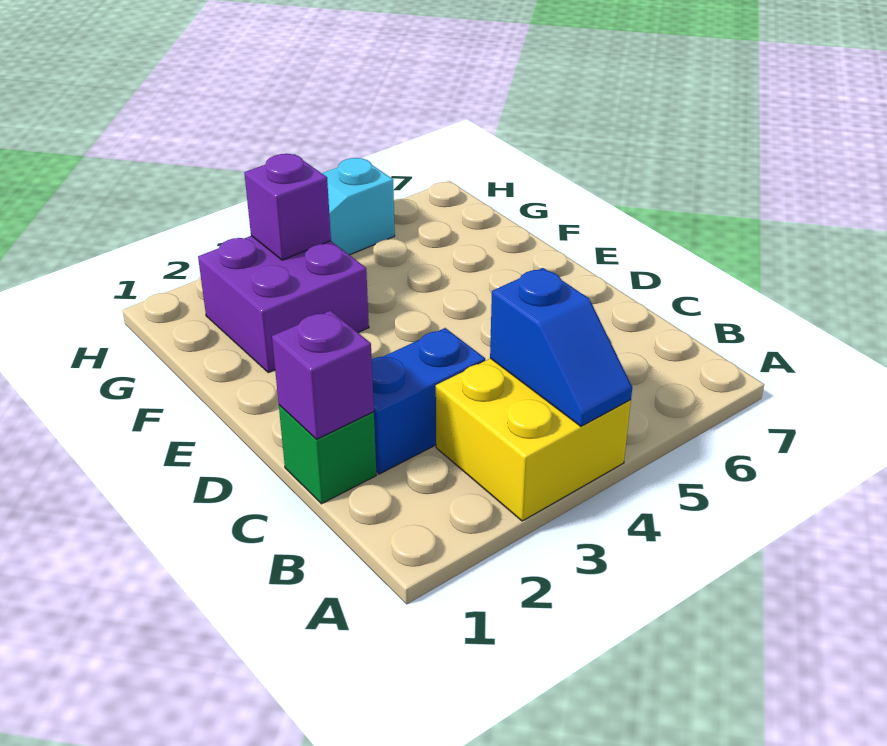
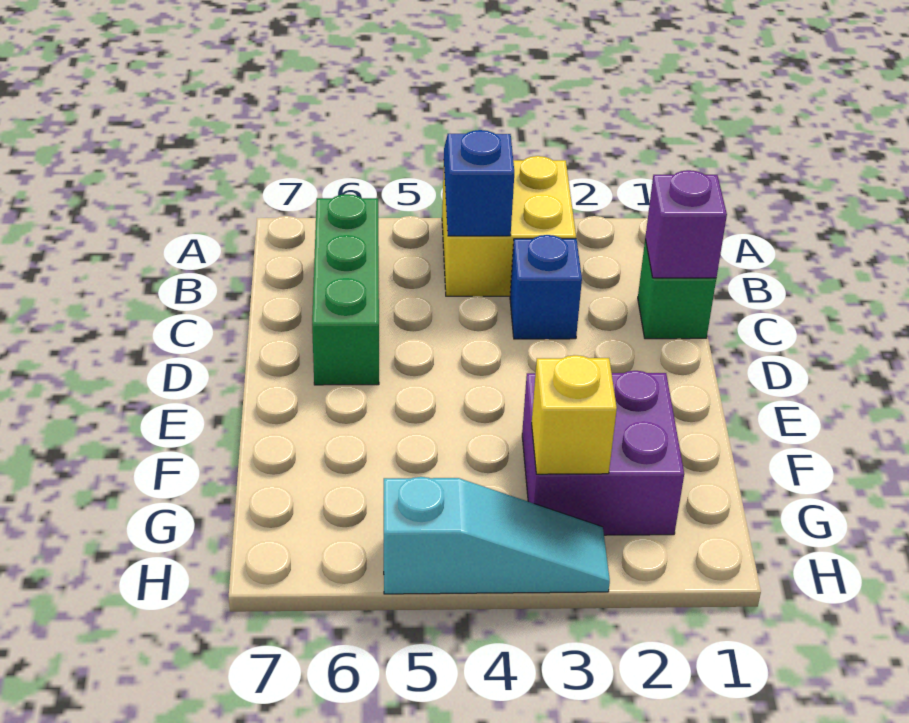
none -> green 1x3 brick [312,194,379,385]
blue 1x2 brick [372,328,485,474] -> blue 1x1 brick [510,235,582,339]
purple 1x1 brick [244,154,331,260] -> yellow 1x1 brick [532,355,617,474]

